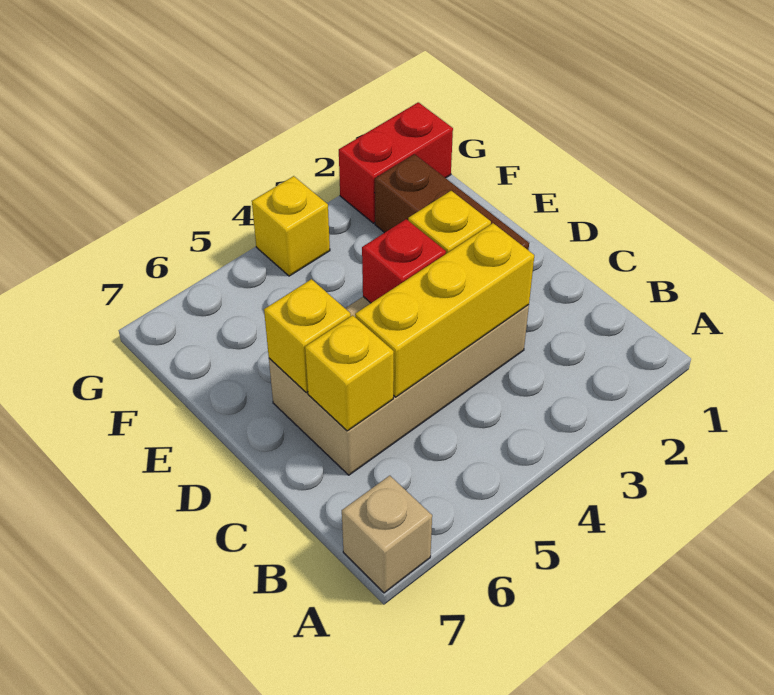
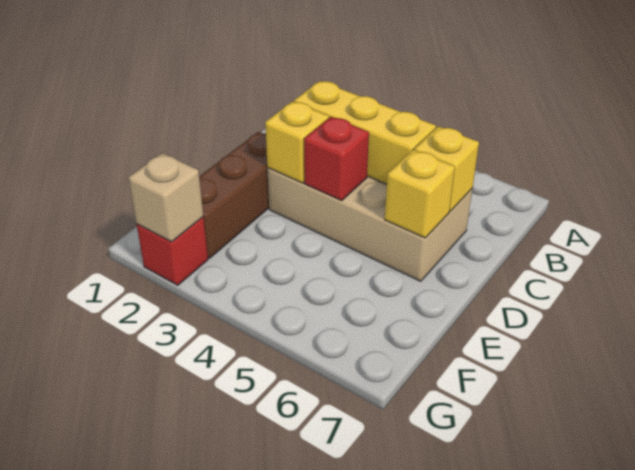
tan 1x1 brick [342,476,432,593] -> tan 1x1 brick moved to [128,153,203,242]
red 1x2 brick [339,102,453,223] -> red 1x1 brick [137,217,208,285]
yellow 1x1 brick [252,176,330,276] -> none

